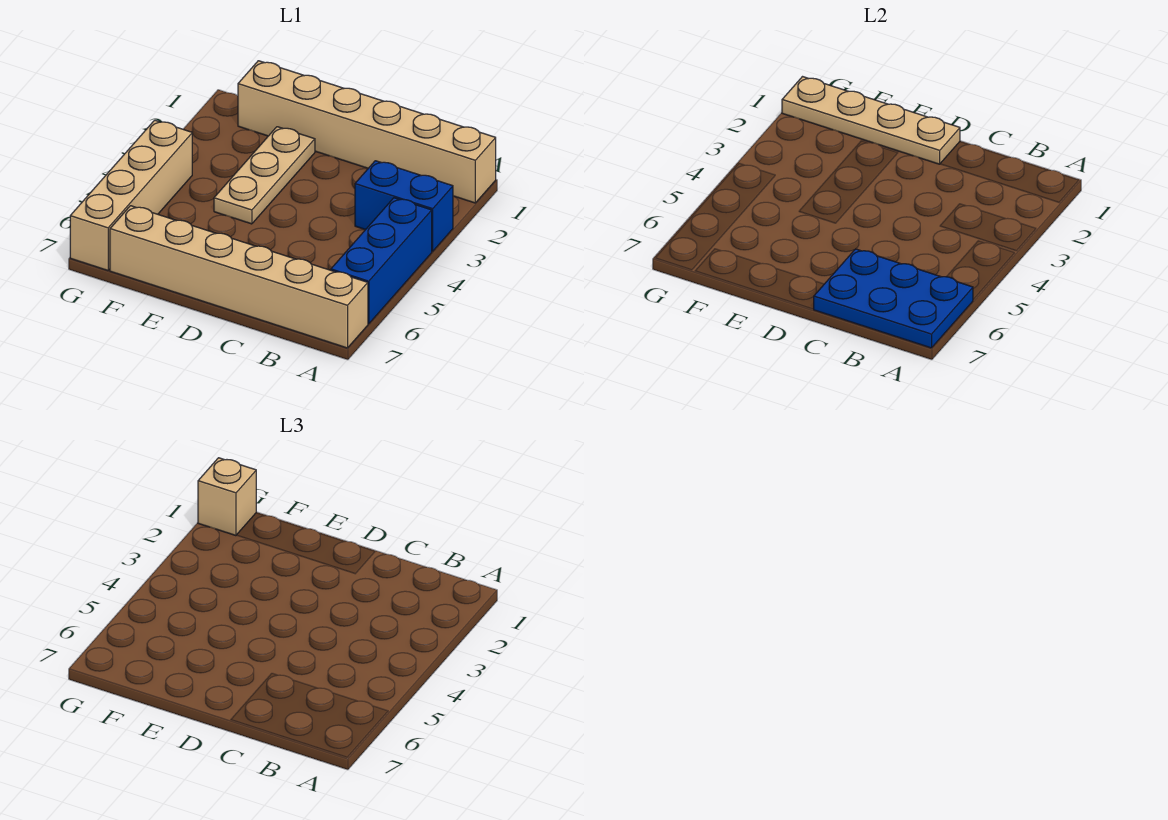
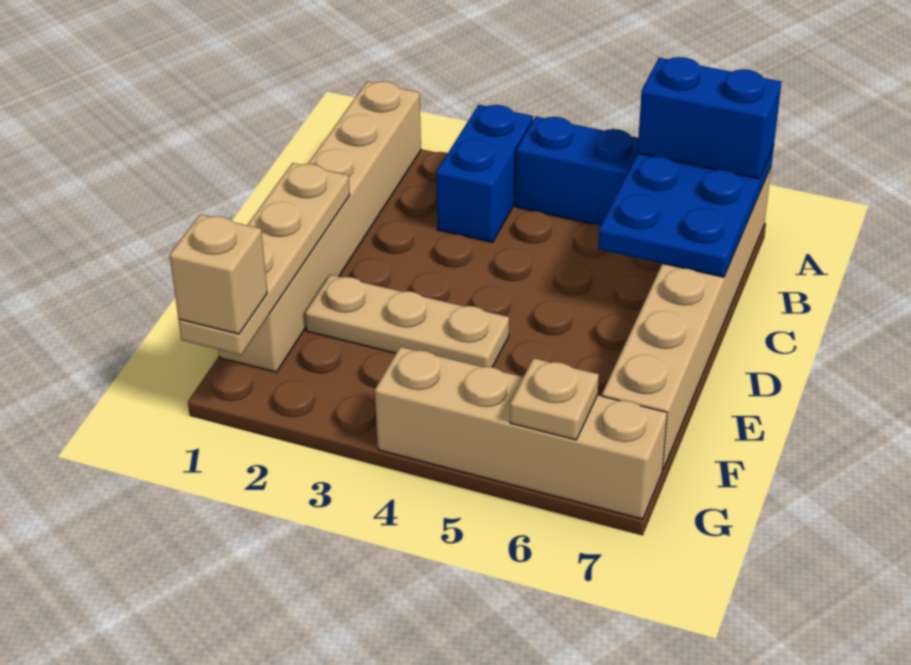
none -> blue 1x2 brick [638,57,782,179]
none -> tan 1x1 plate [510,358,599,440]

